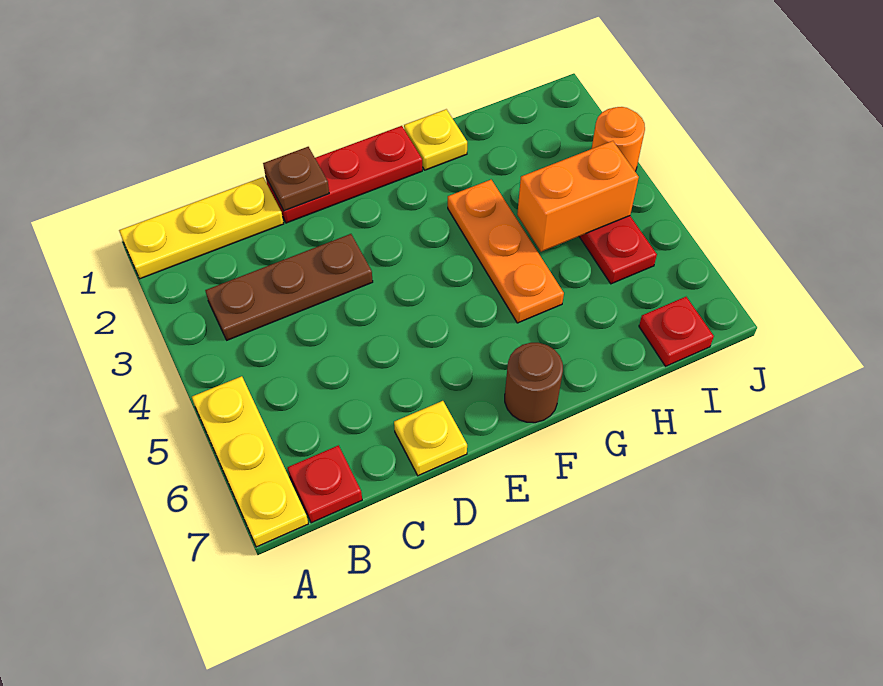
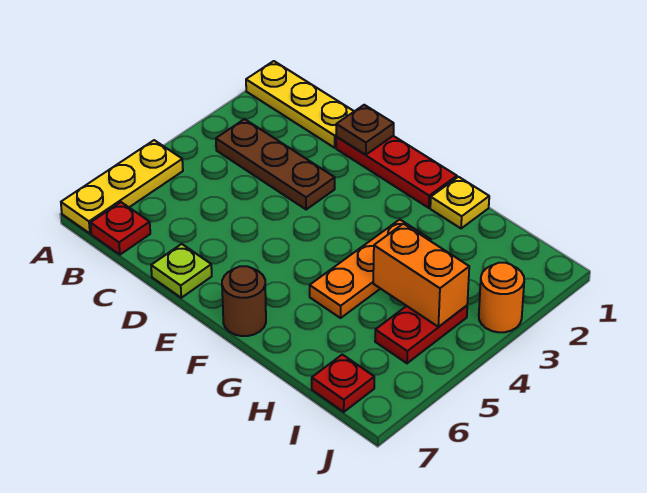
yellow 1x1 plate [394,401,467,476] -> lime 1x1 plate [151,244,212,298]

